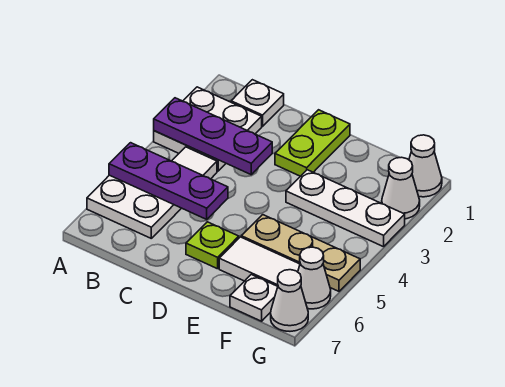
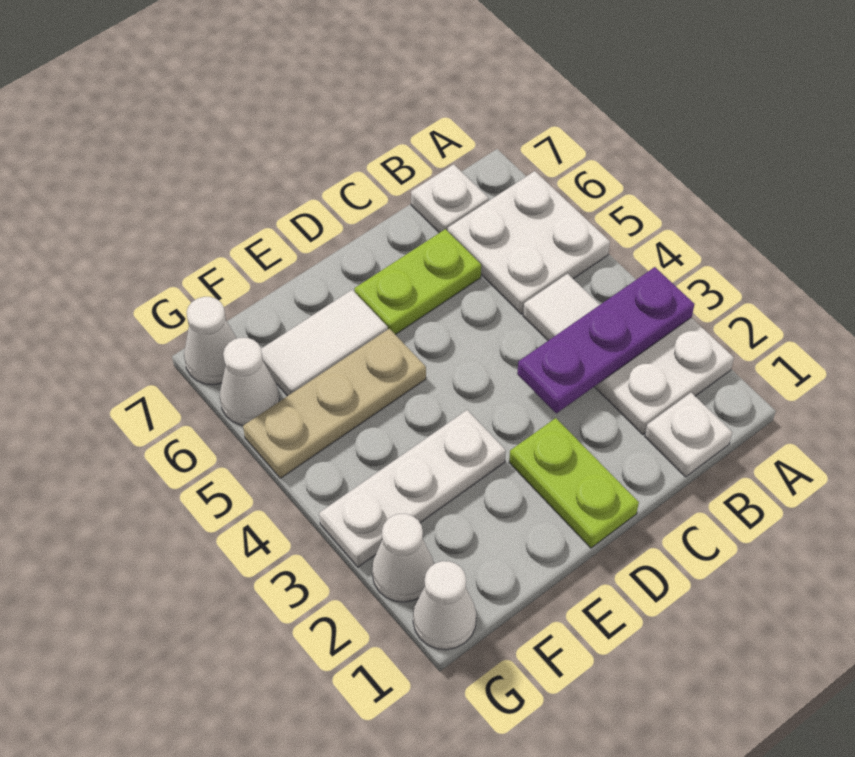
purple 1x3 plate [109,143,228,219] -> none
lime 1x1 plate [186,222,239,269] -> lime 1x2 plate [354,229,481,335]
white 1x1 plate [230,275,278,321] -> white 1x1 plate moved to [411,164,489,233]

